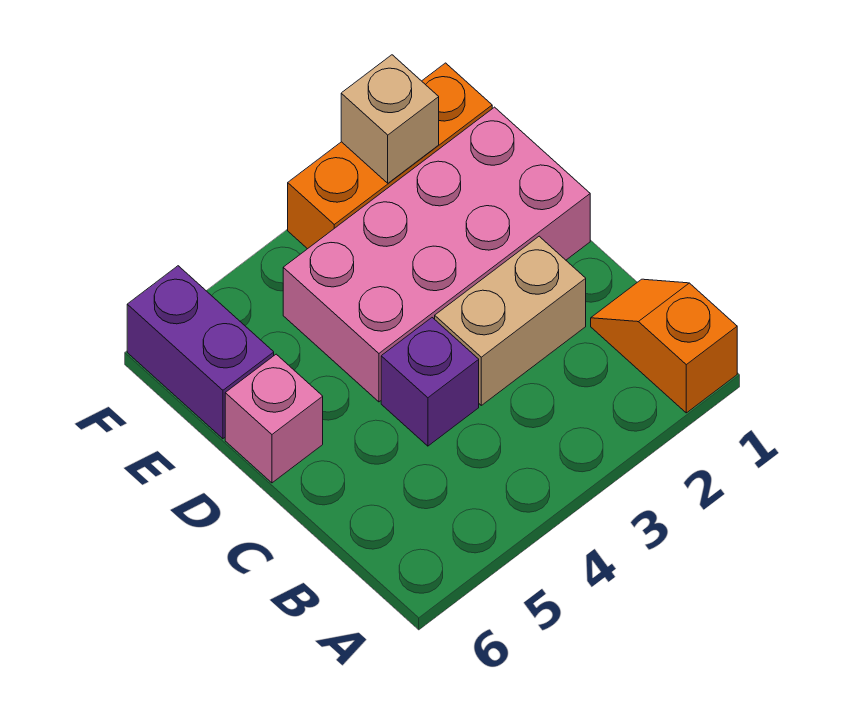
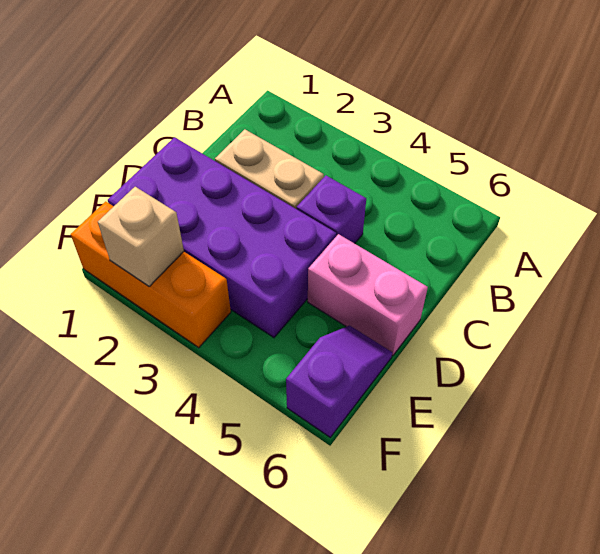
orange 1x2 slope [591,279,737,413] -> none
pink 2x4 brick [283,107,590,402] -> purple 2x4 brick [108,137,336,338]
pink 1x1 brick [225,354,323,483] -> pink 1x2 brick [308,234,428,356]
purple 1x2 brick [127,266,274,439] -> purple 1x2 slope [286,326,392,437]

